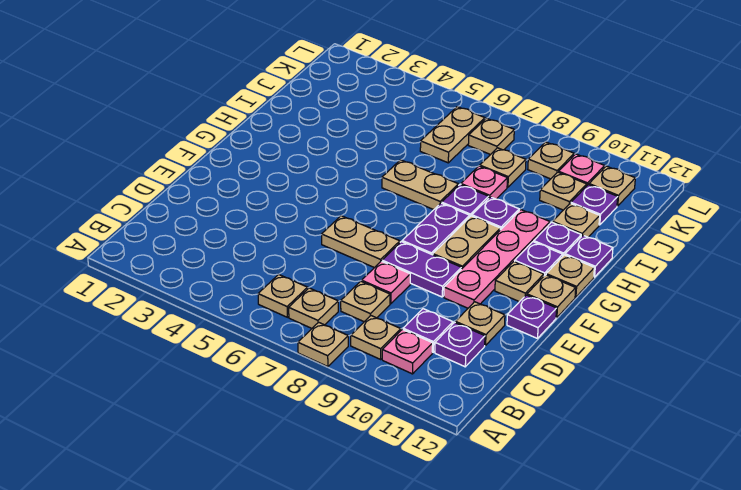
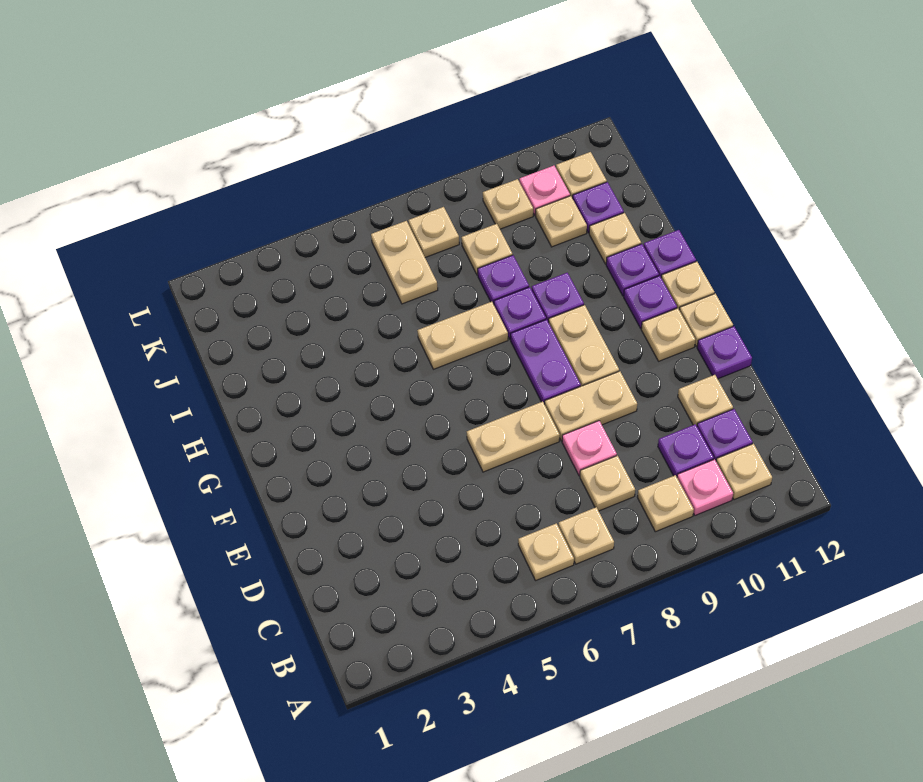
tan 1x1 plate [298,322,348,367] -> tan 1x1 plate moved to [716,444,772,500]
purple 1x2 plate [382,242,461,297] -> tan 1x2 plate [545,371,637,441]
pink 1x4 plate [444,210,550,308] -> none
pink 1x1 plate [461,166,507,199] -> purple 1x1 plate [478,255,529,304]

